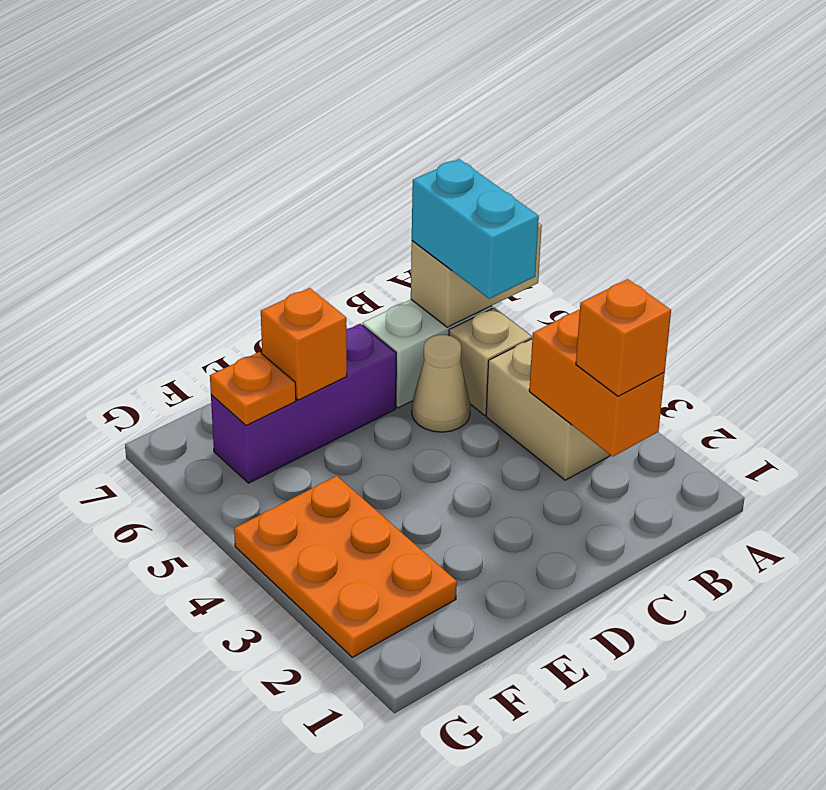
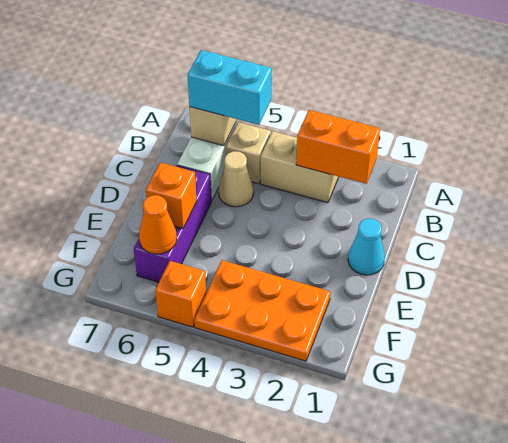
orange 1x1 brick [576,279,671,396] -> orange 1x1 brick moved to [155,261,206,327]
none -> cyan 1x1 cone [348,219,385,275]
orange 1x1 plate [210,352,296,426] -> orange 1x1 cone [139,195,177,254]

